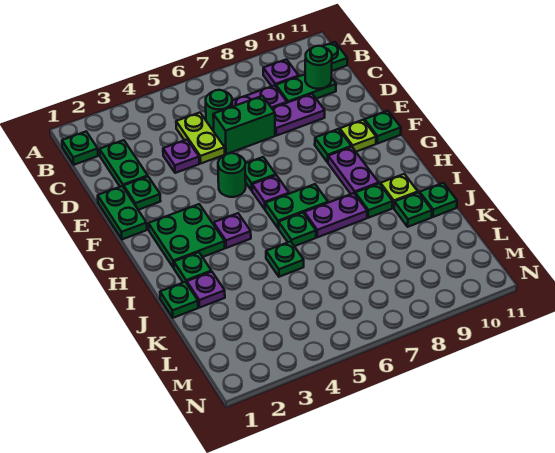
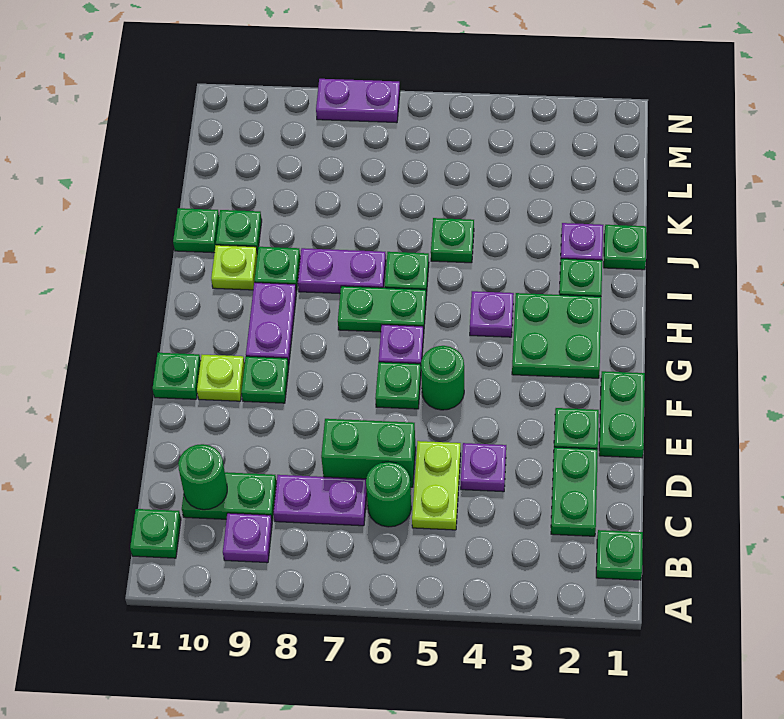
purple 1x2 plate [272,94,325,136] -> purple 1x2 plate moved to [316,79,400,123]

